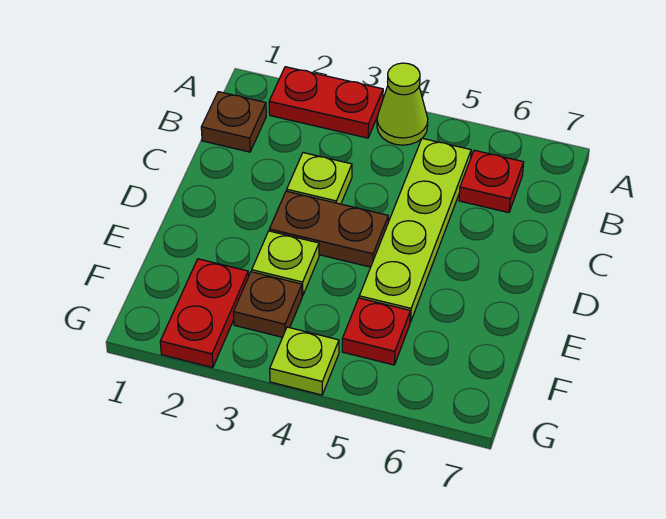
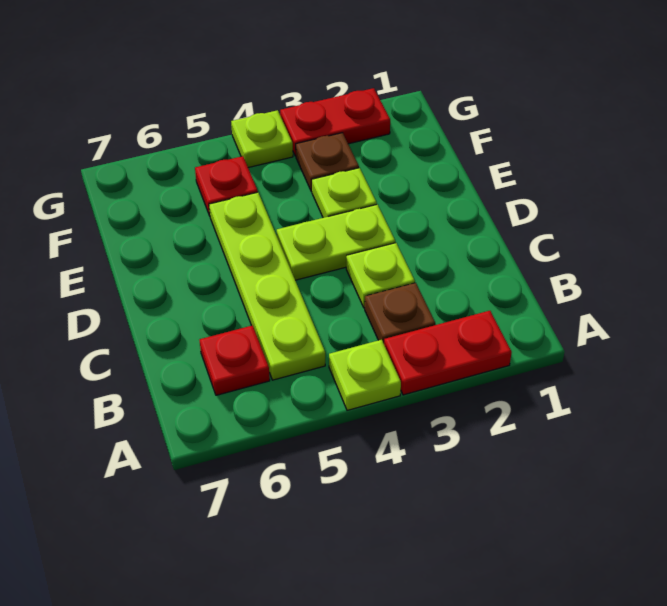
lime 1x1 cone [377,63,428,145] -> lime 1x1 plate [329,340,401,410]
brown 1x1 plate [201,92,266,152] -> brown 1x1 plate moved to [365,283,435,343]
brown 1x2 plate [269,191,388,267] -> lime 1x2 plate [277,204,395,280]
red 1x2 plate [160,259,248,368] -> red 1x2 plate turned to [280,88,390,156]

